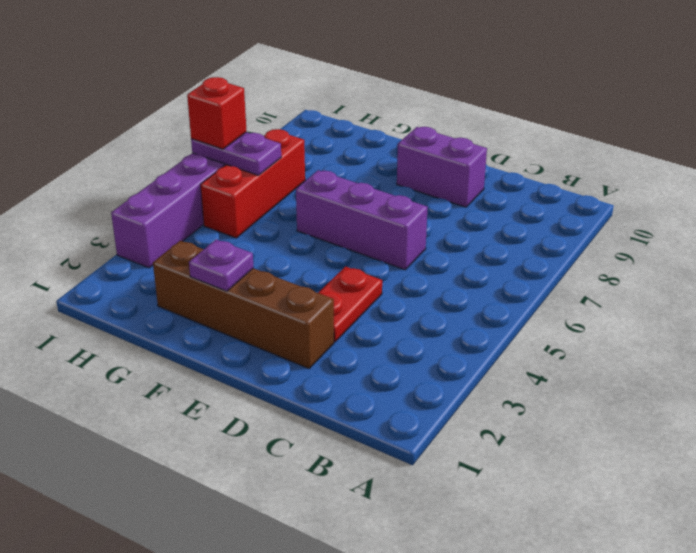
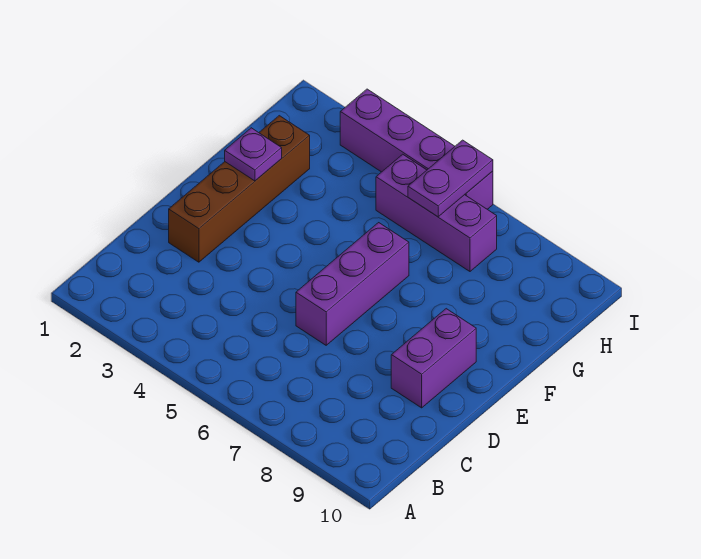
red 1x2 plate [318,267,382,342] -> none
red 1x3 brick [200,129,305,238] -> purple 1x3 brick [376,154,497,271]
red 1x1 brick [187,77,247,149] -> none

